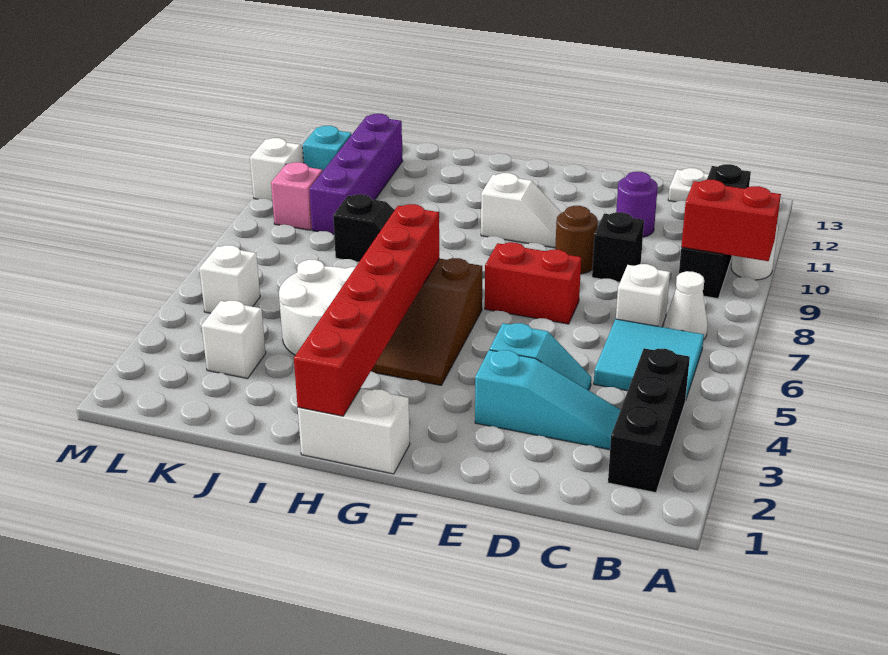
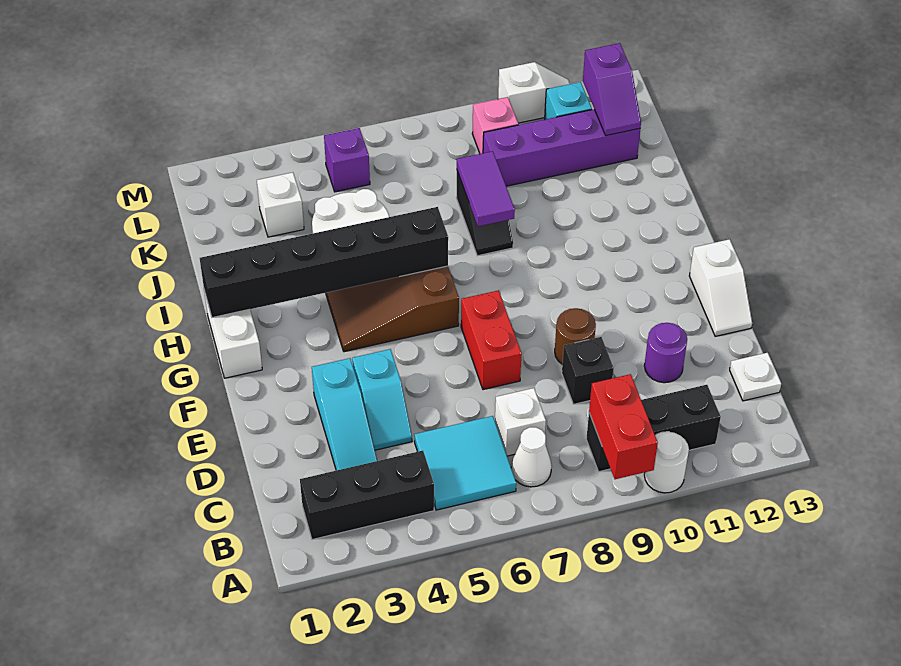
black 1x4 brick [679,164,751,299] -> black 1x3 brick [586,385,721,472]
white 1x2 slope [481,173,561,248] -> white 1x2 slope moved to [689,239,752,336]
red 1x6 brick [294,204,439,416] -> black 1x6 brick [200,207,448,318]
none -> purple 1x2 tile [457,151,515,226]
none -> purple 1x2 slope [583,43,641,136]
white 1x1 brick [199,245,260,313] -> purple 1x1 brick [324,128,370,192]

